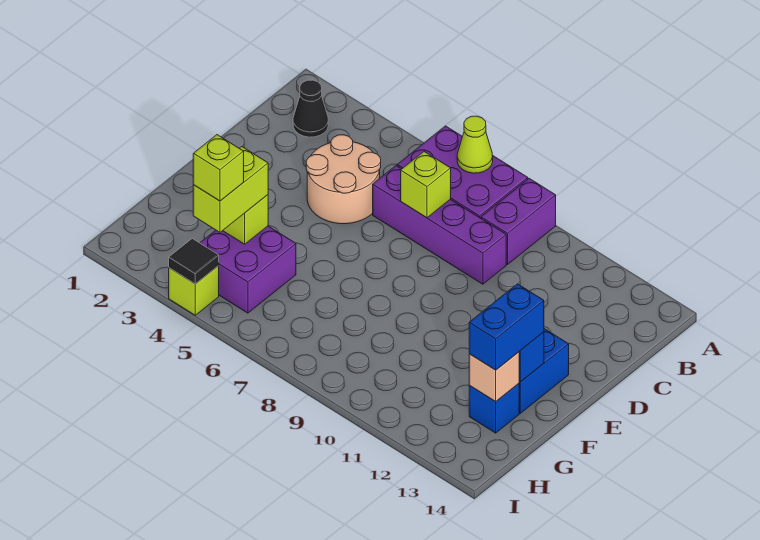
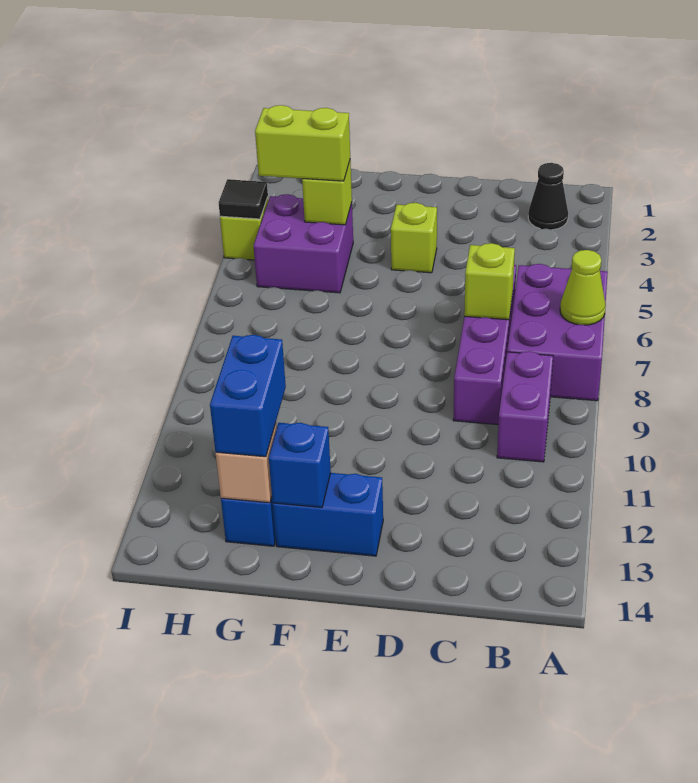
purple 1x2 brick [481,178,556,264] -> purple 1x2 brick turned to [497,351,553,462]
tan 2x2 round brick [306,135,381,224] -> none
blue 1x2 brick [469,284,544,370] -> blue 1x2 brick turned to [210,335,286,457]
lime 1x1 brick [193,135,244,201] -> lime 1x1 brick moved to [391,203,437,273]

